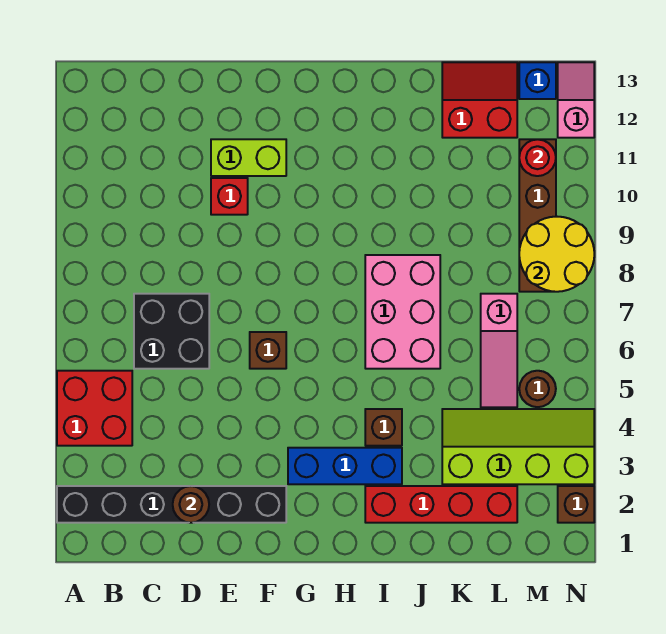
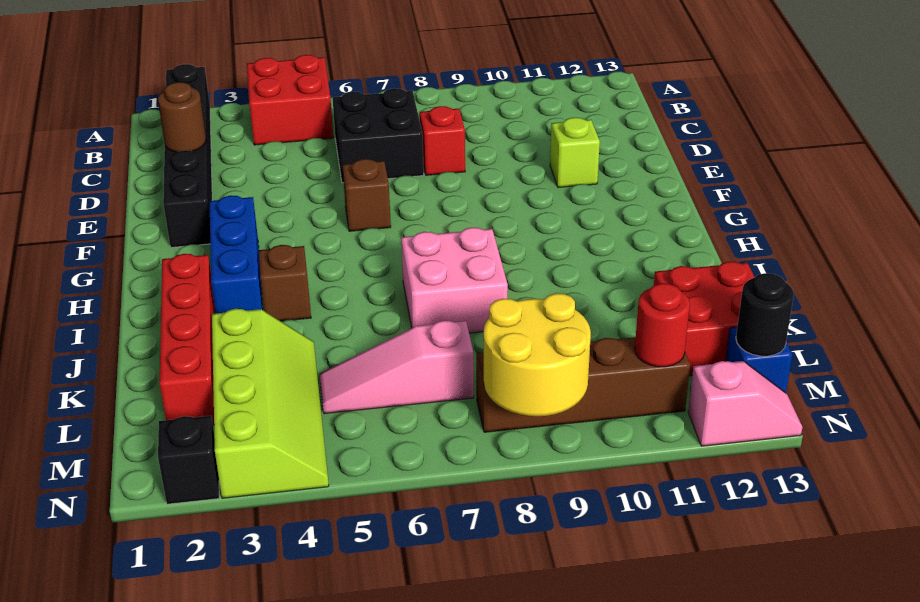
red 1x1 brick [211,178,248,215] -> red 1x1 brick moved to [420,106,465,175]
lime 1x2 brick [211,139,286,176] -> lime 1x1 brick [550,118,600,188]
pink 2x3 brick [365,255,440,369] -> pink 2x2 brick [401,227,508,333]
red 2x2 slope [442,62,517,138] -> red 2x2 brick [654,262,755,376]
brown 1x1 round brick [519,371,556,407] -> none
none -> black 1x1 round brick [736,273,794,356]
brown 1x1 brick [558,486,594,523] -> black 1x1 brick [158,416,219,504]

